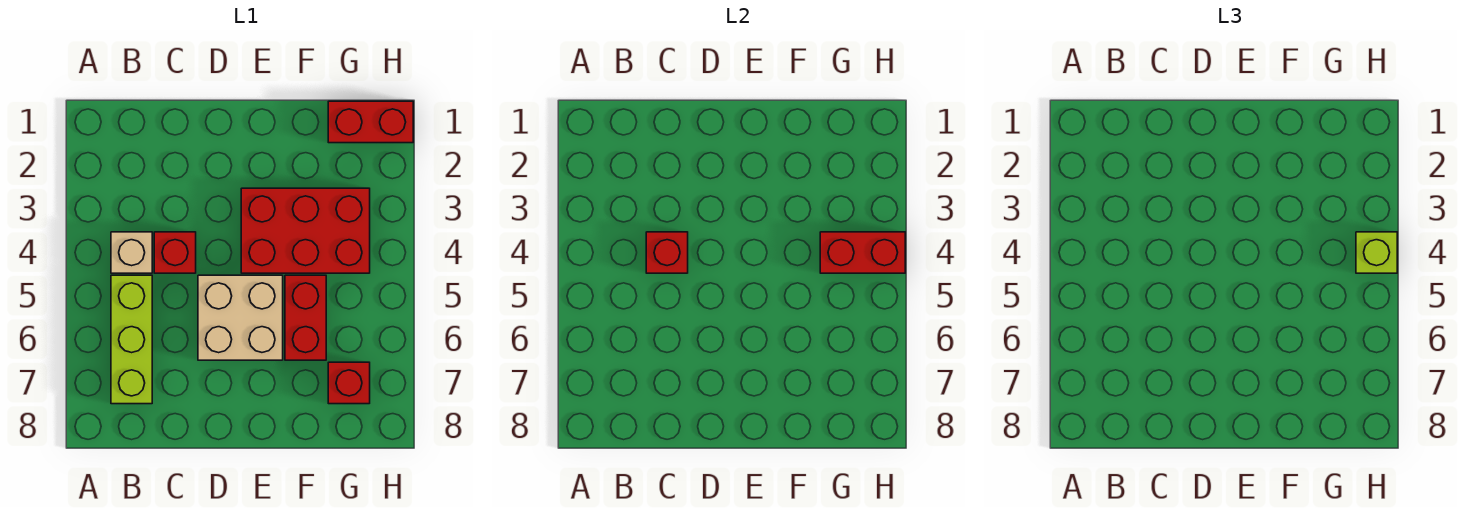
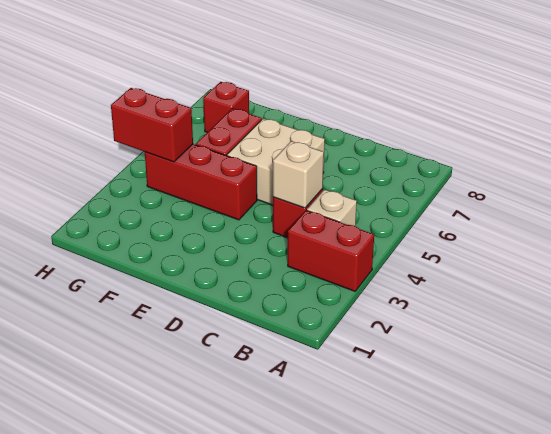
lime 1x3 brick [111,275,152,404] -> none
red 1x1 brick [646,232,688,273] -> tan 1x1 brick [273,141,324,208]
red 2x3 brick [241,188,370,273] -> red 1x3 brick [145,144,257,220]
red 1x2 brick [328,101,413,143] -> red 1x2 brick moved to [288,210,374,291]
lime 1x1 brick [1356,232,1397,273] -> none

